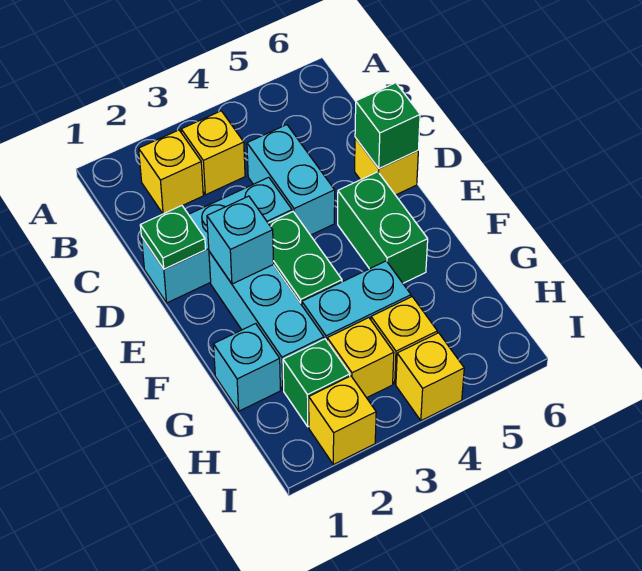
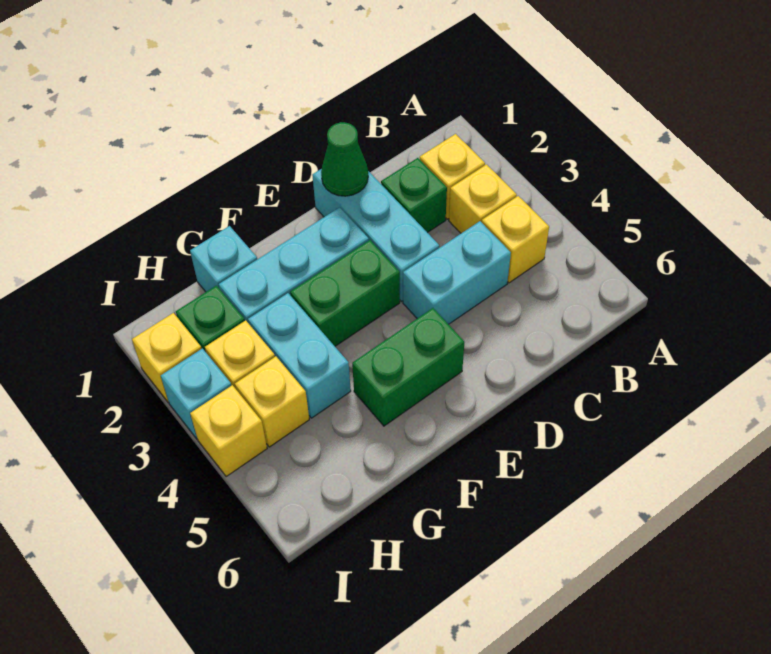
green 1x1 plate [140,206,206,269] -> green 1x1 cone [321,122,368,196]
yellow 1x1 brick [355,138,418,195] -> yellow 1x1 brick moved to [482,196,549,283]
green 1x1 brick [355,83,420,169] -> green 1x1 brick moved to [381,158,447,233]
cyan 1x1 brick [207,196,274,284] -> cyan 1x1 brick moved to [161,349,232,439]

